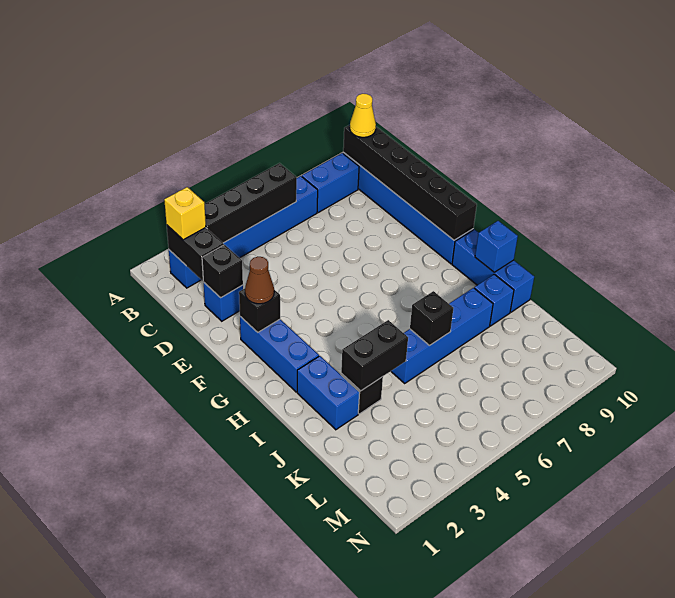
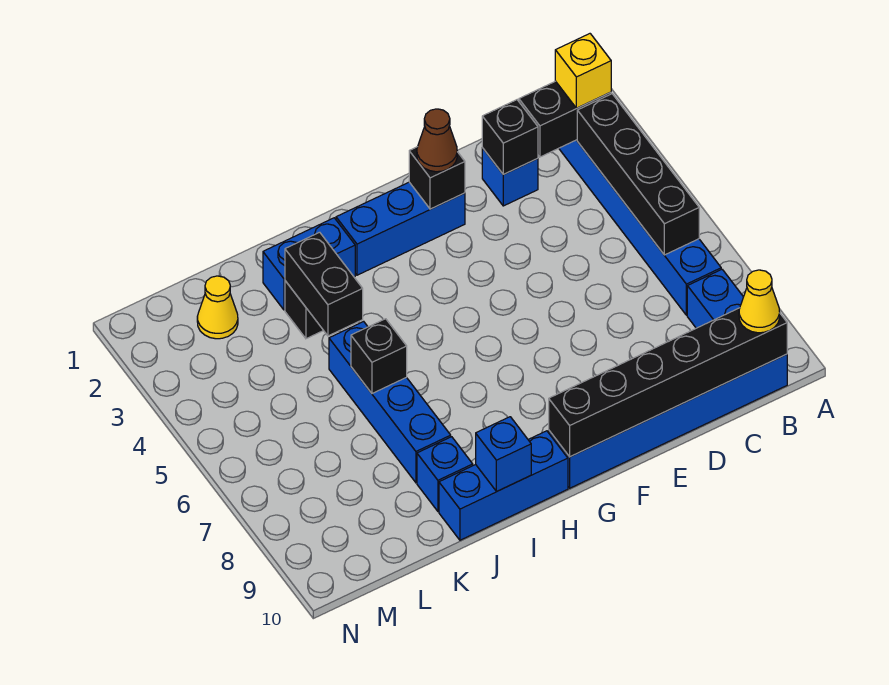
none -> yellow 1x1 cone [197,276,238,339]

